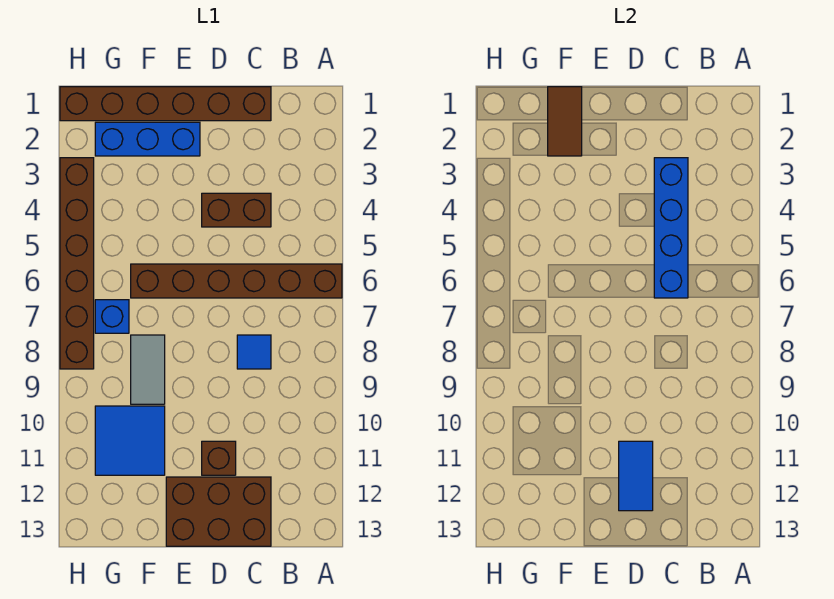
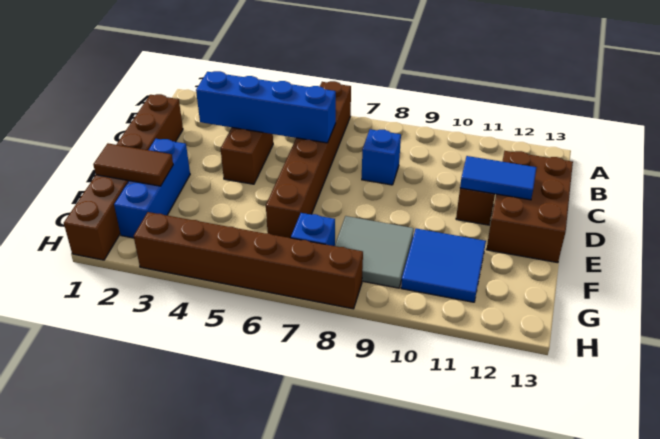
blue 1x1 tile [237,335,271,369] -> blue 1x1 brick [362,129,401,185]
grey 1x2 tile [131,335,165,404] -> grey 2x2 tile [335,216,414,288]

